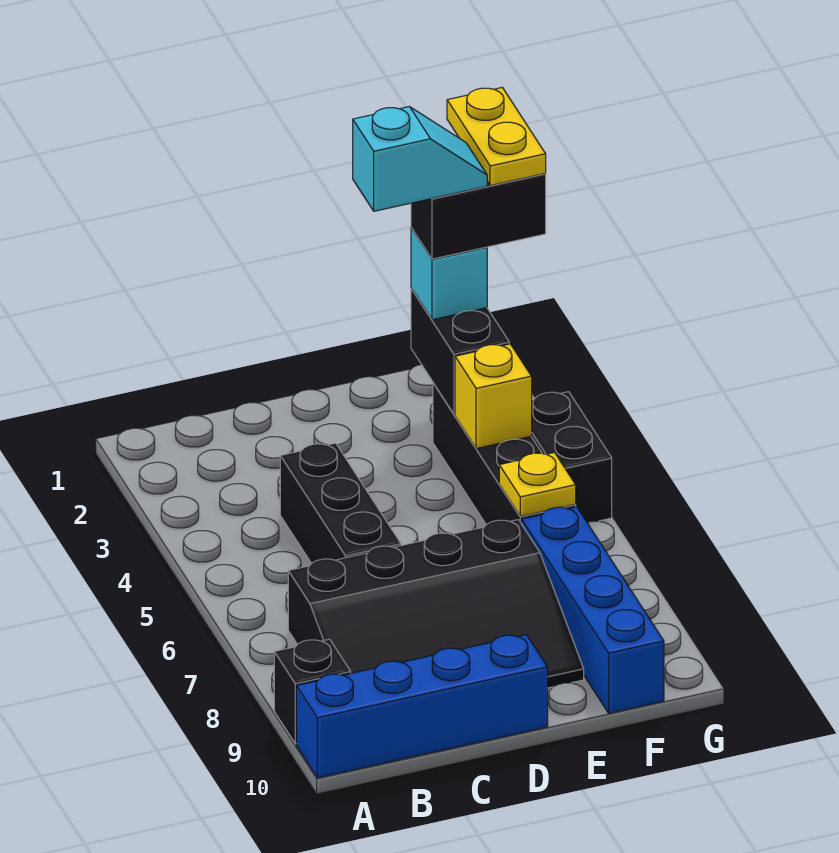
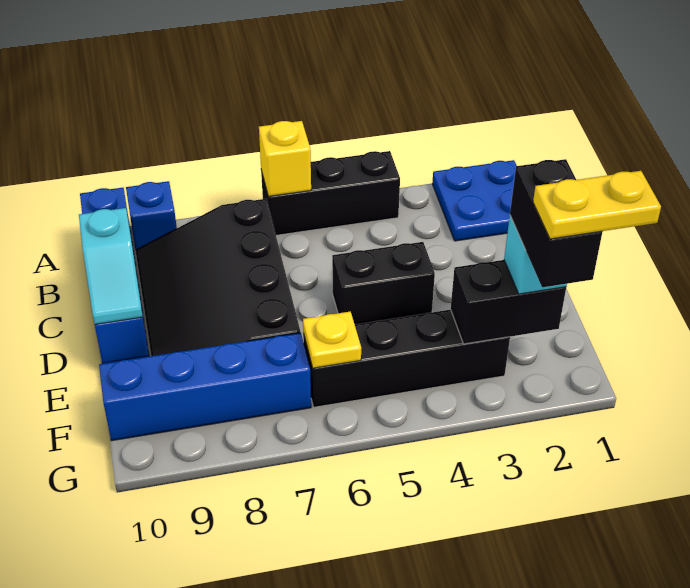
none -> blue 2x2 plate [432,160,517,241]
black 1x1 brick [274,639,351,744] -> blue 1x1 brick [126,181,177,250]
black 1x3 brick [280,443,401,564] -> black 1x3 brick moved to [261,151,400,235]
cyan 1x2 slope [353,107,487,211] -> cyan 1x2 slope moved to [79,208,143,324]
yellow 1x1 brick [455,344,532,448] -> yellow 1x1 brick moved to [259,121,311,196]
black 1x2 brick [531,392,612,522] -> black 1x2 brick moved to [332,242,435,324]

